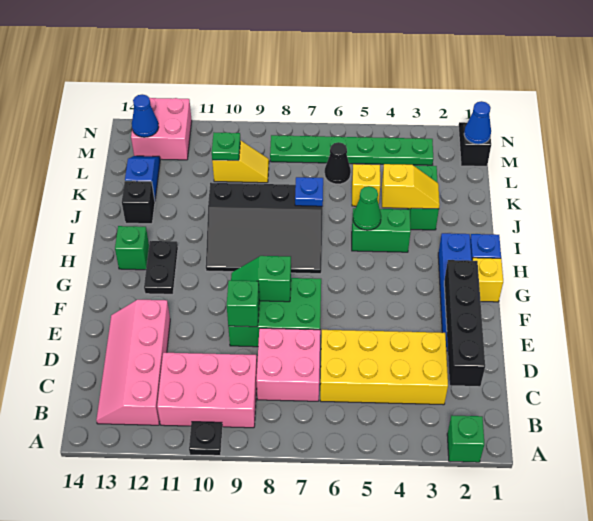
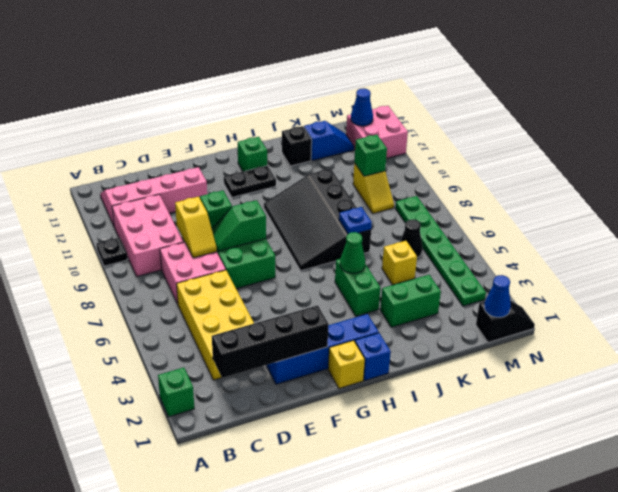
green 1x2 slope [231,256,291,302] -> green 1x2 slope turned to [212,200,266,251]
yellow 1x2 slope [382,164,440,209] -> yellow 1x2 slope moved to [175,197,217,258]
green 1x1 plate [212,132,240,160] -> green 1x1 brick [354,135,387,176]

